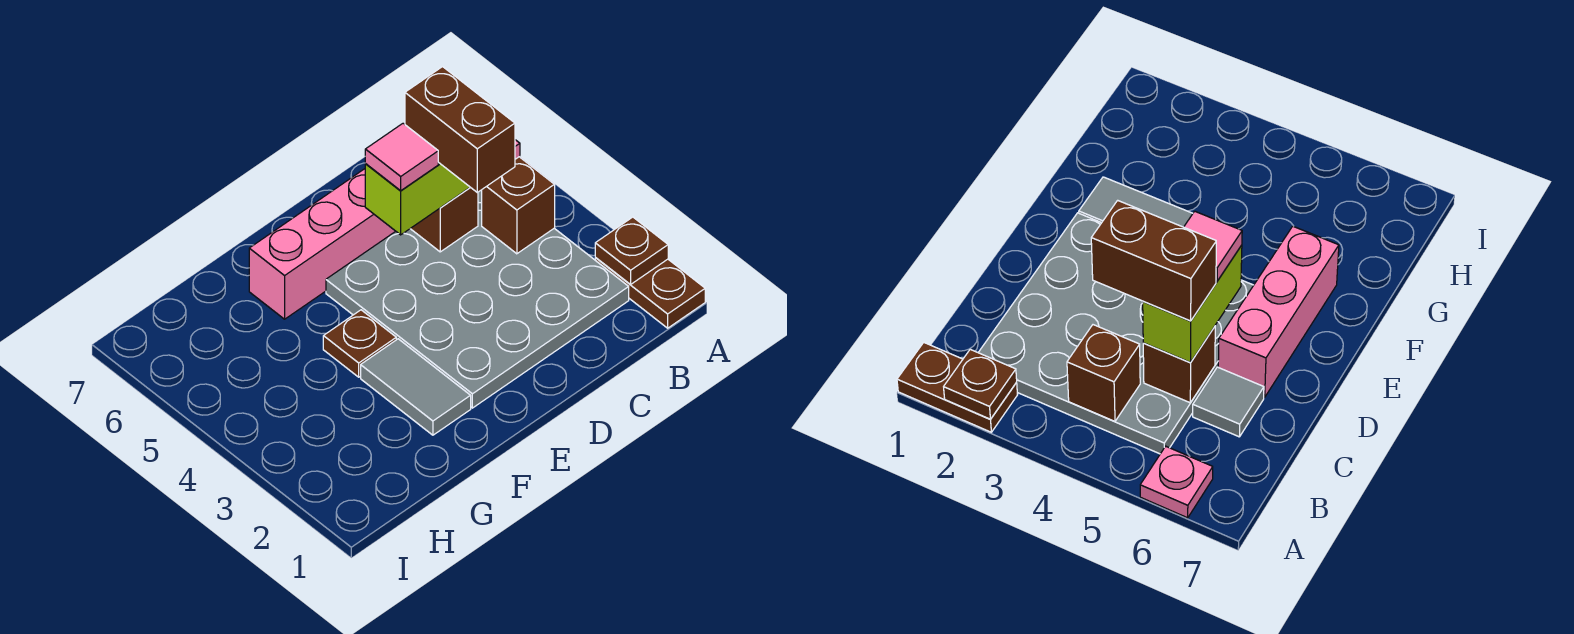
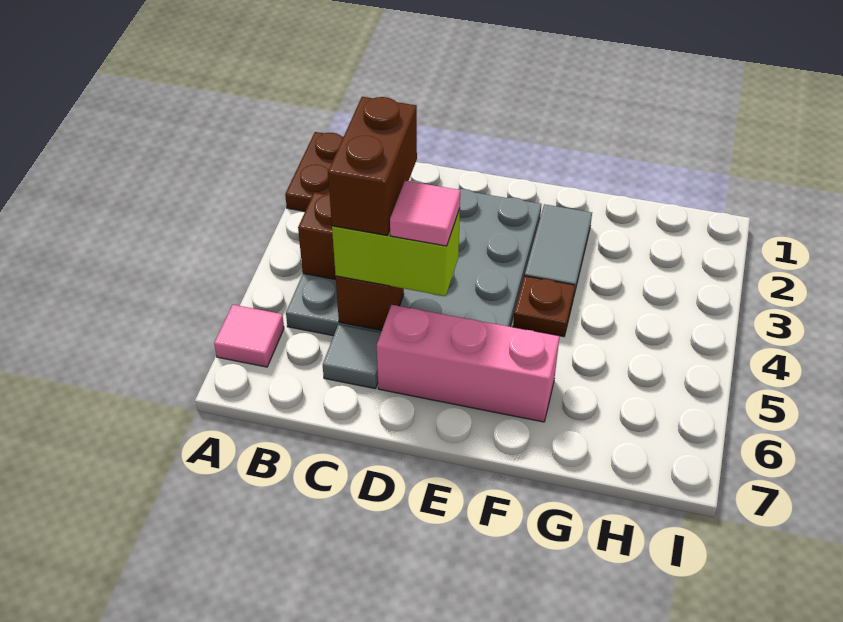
brown 1x1 plate [595,217,668,284] -> none
pink 1x1 plate [1140,446,1213,518] -> pink 1x1 tile [214,305,284,367]

